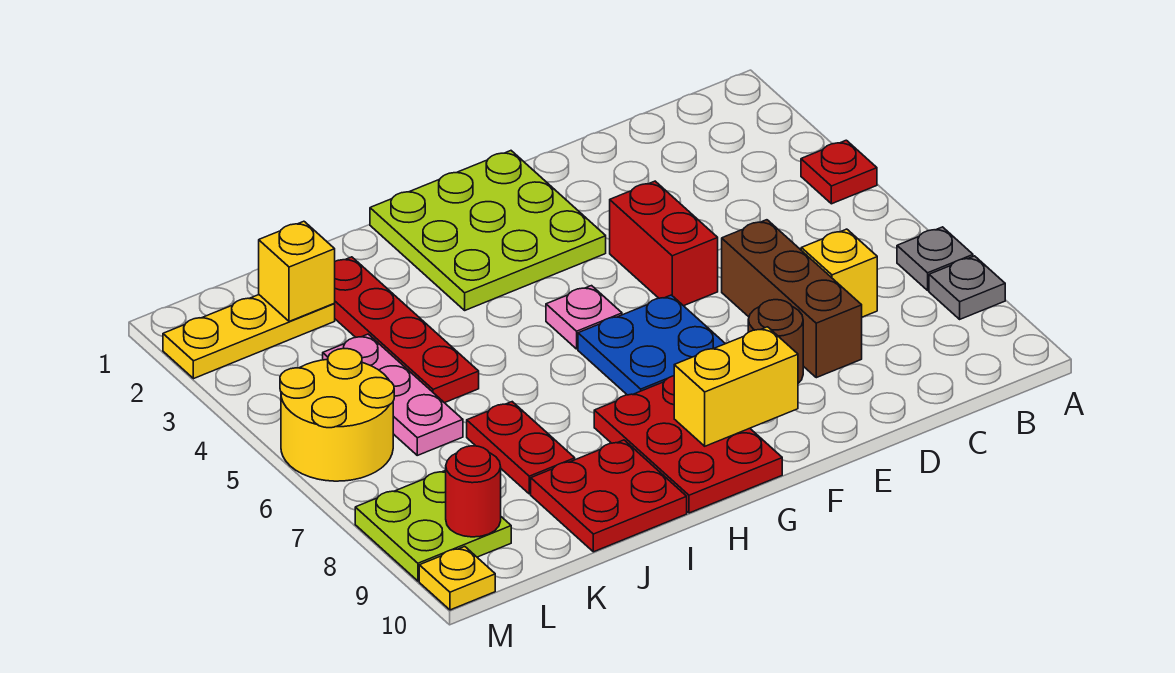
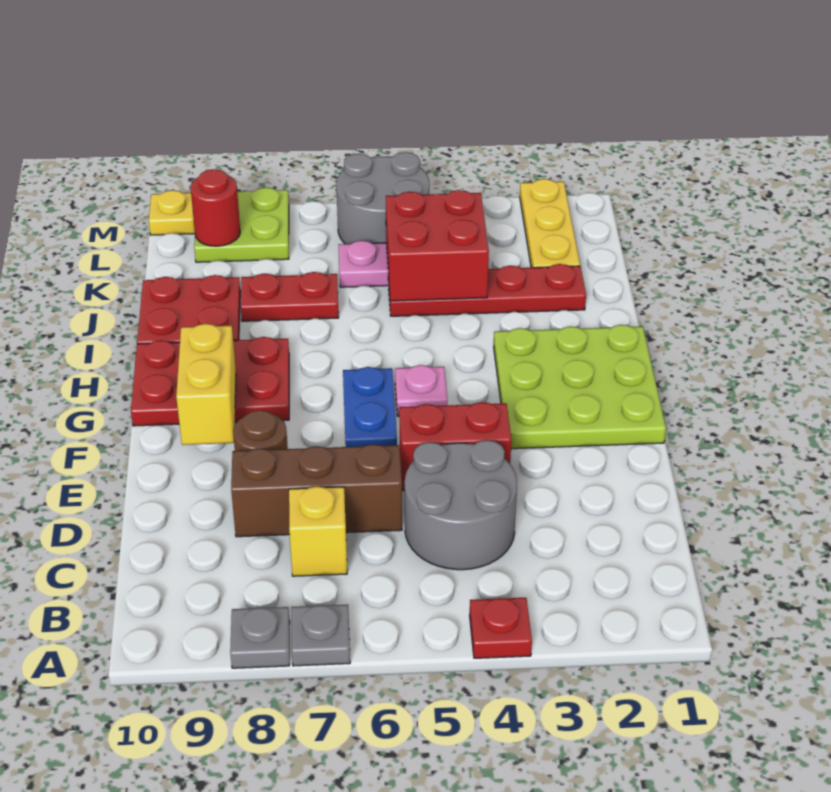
none -> grey 2x2 round brick [405,440,517,570]
blue 2x2 plate [578,295,725,395] -> blue 1x2 plate [343,367,397,447]
none -> red 2x2 brick [386,190,489,301]
yellow 1x1 brick [259,221,335,321] -> none
yellow 2x2 round brick [280,349,394,481] -> grey 2x2 round brick [336,152,429,244]

